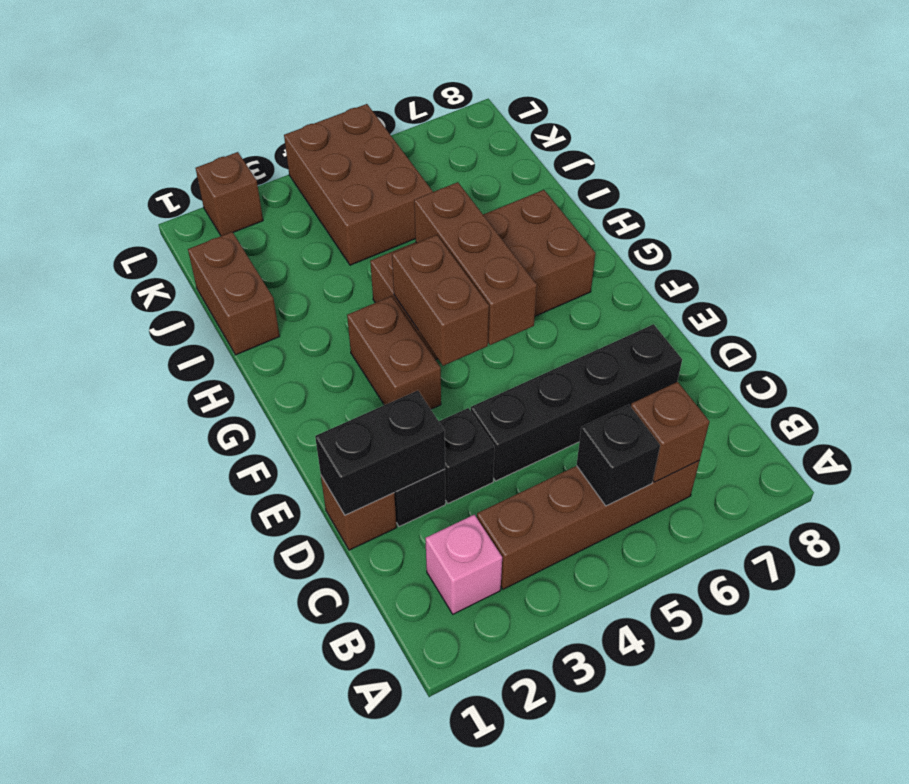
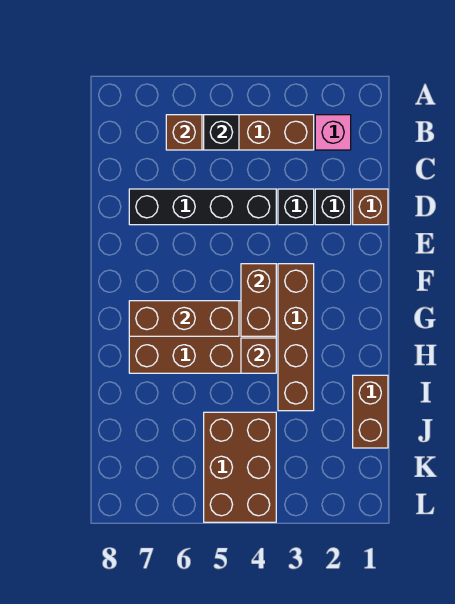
black 1x2 brick [315,391,445,515] -> none
brown 1x2 brick [347,296,441,409] -> brown 1x4 brick [278,264,314,411]
brown 1x3 brick [414,182,537,345] -> brown 1x3 brick turned to [129,301,239,336]
brown 1x1 brick [196,152,263,236] -> brown 1x1 brick moved to [241,338,276,373]

